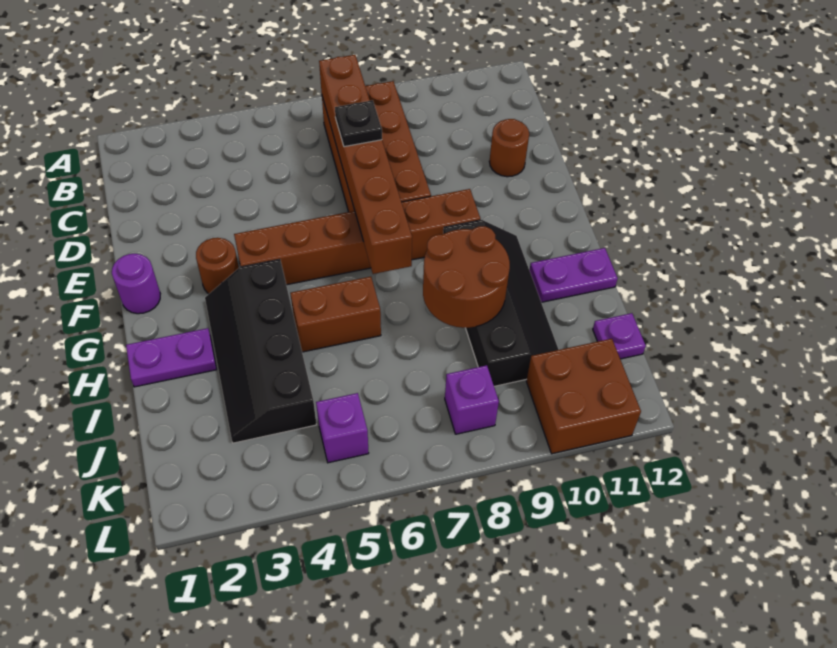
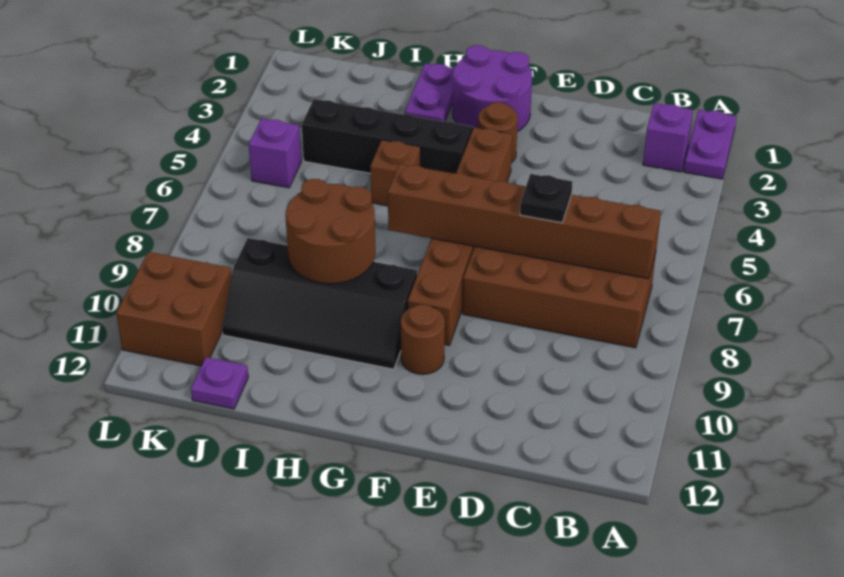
brown 1x1 round brick [489,119,529,177] -> brown 1x1 round brick moved to [401,305,445,374]
purple 1x1 round brick [112,254,160,314] -> purple 2x2 round brick [452,45,532,132]
brown 1x2 brick [290,277,381,352] -> brown 1x1 brick [370,140,420,206]
purple 1x2 plate [529,248,618,302] -> purple 1x2 plate moved to [684,110,737,179]
purple 1x1 brick [445,365,499,434] -> purple 1x1 brick moved to [643,103,693,172]

